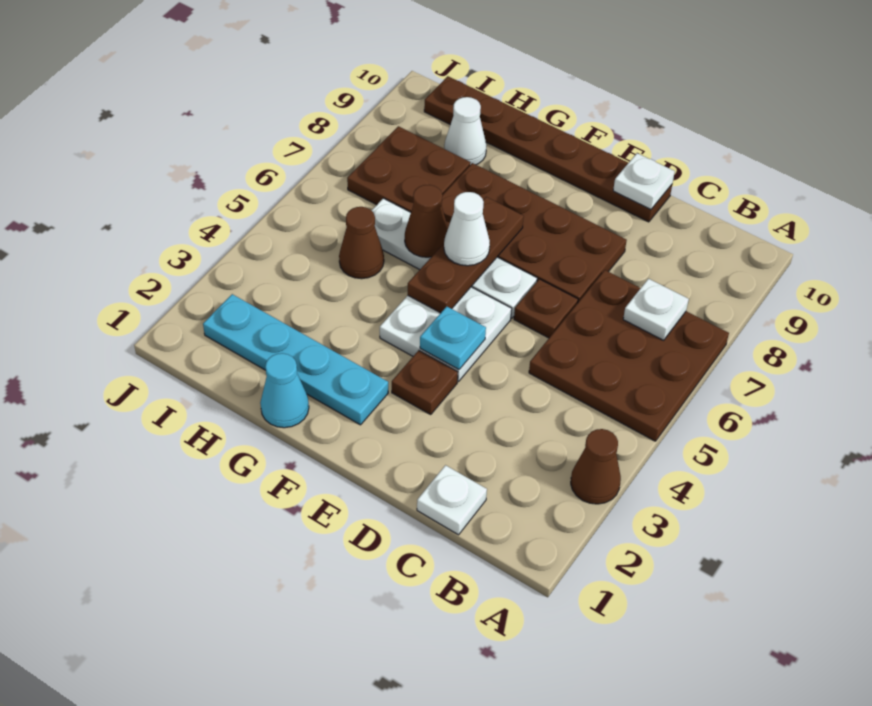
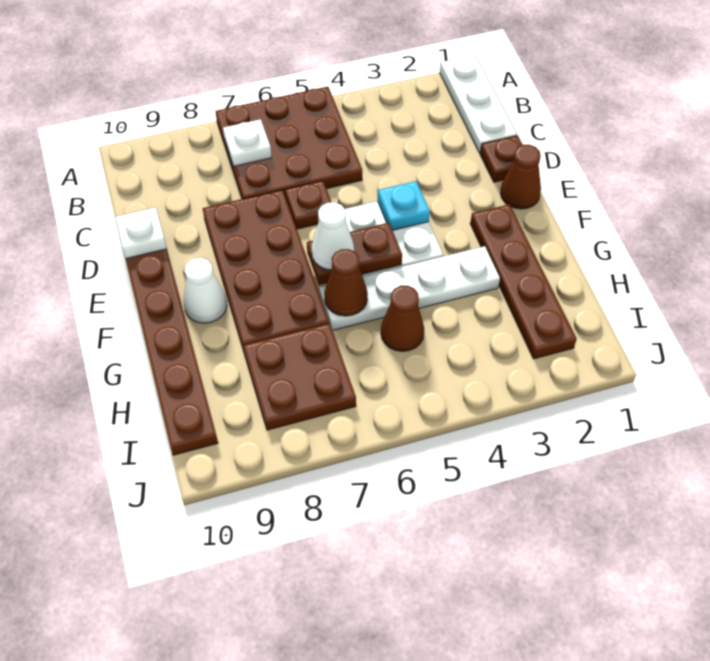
brown 1x1 cone [571,429,621,504] -> brown 1x1 cone moved to [500,145,541,209]
white 1x1 plate [417,465,487,535] -> white 1x3 plate [440,55,517,153]
brown 1x1 plate [392,350,458,414] -> brown 1x1 plate moved to [480,135,523,182]
white 1x4 plate [371,198,537,318] -> white 1x4 plate turned to [319,246,500,330]
cyan 1x4 plate [203,294,388,425] -> brown 1x4 plate [470,204,577,359]
brown 1x3 plate [408,197,524,313] -> brown 1x2 plate [307,223,402,285]
cyan 1x1 cone [260,353,309,428] -> none
white 1x1 cone [444,97,486,165] -> white 1x1 cone moved to [184,258,227,323]

